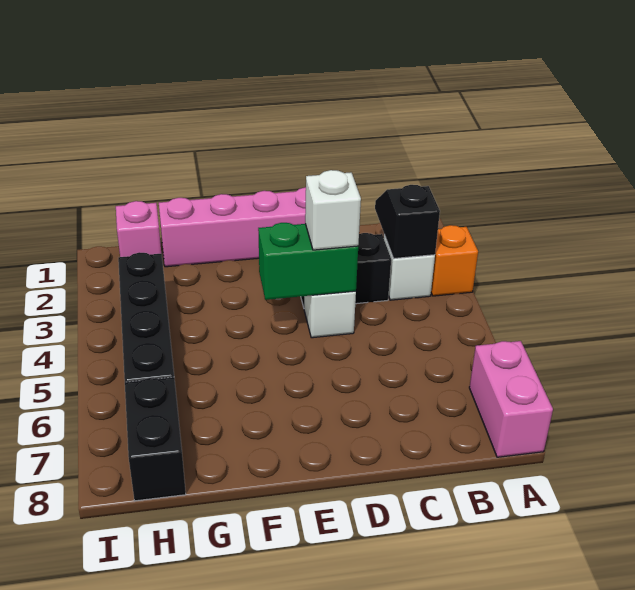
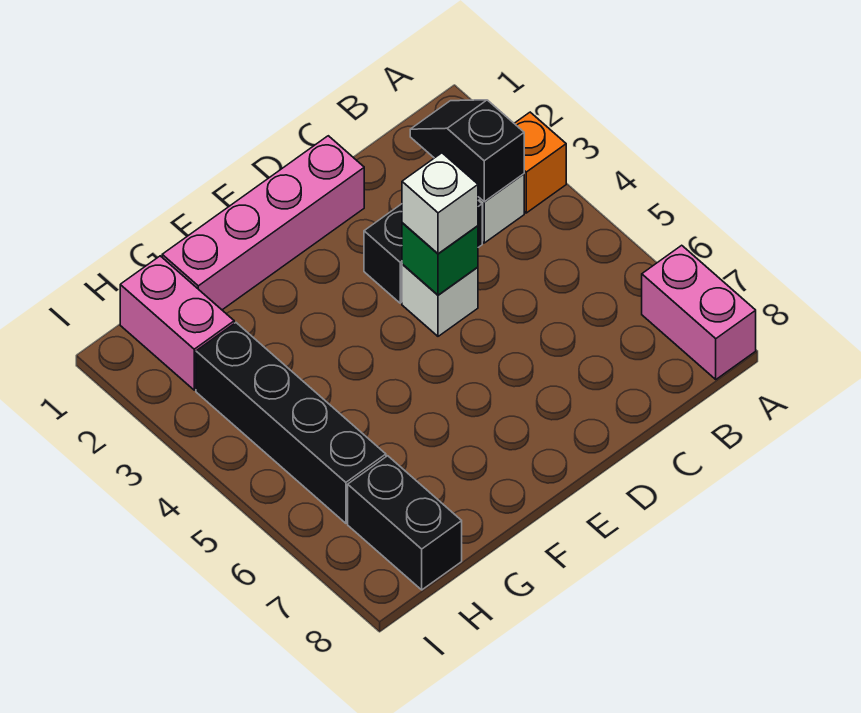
green 1x2 brick [258,223,358,300] -> green 1x1 brick [402,223,478,295]
pink 1x1 brick [116,201,161,257] -> pink 1x2 brick [120,256,234,390]

